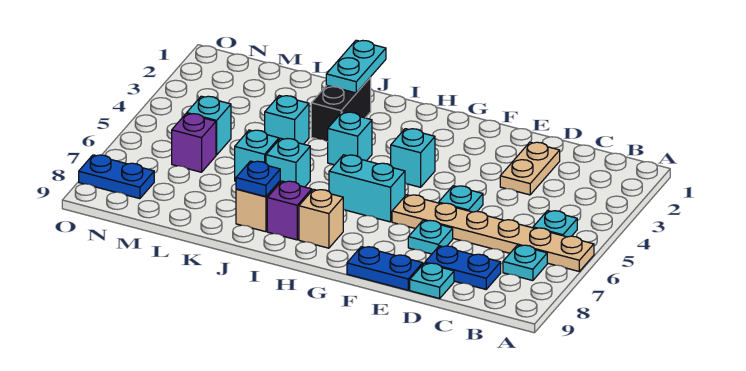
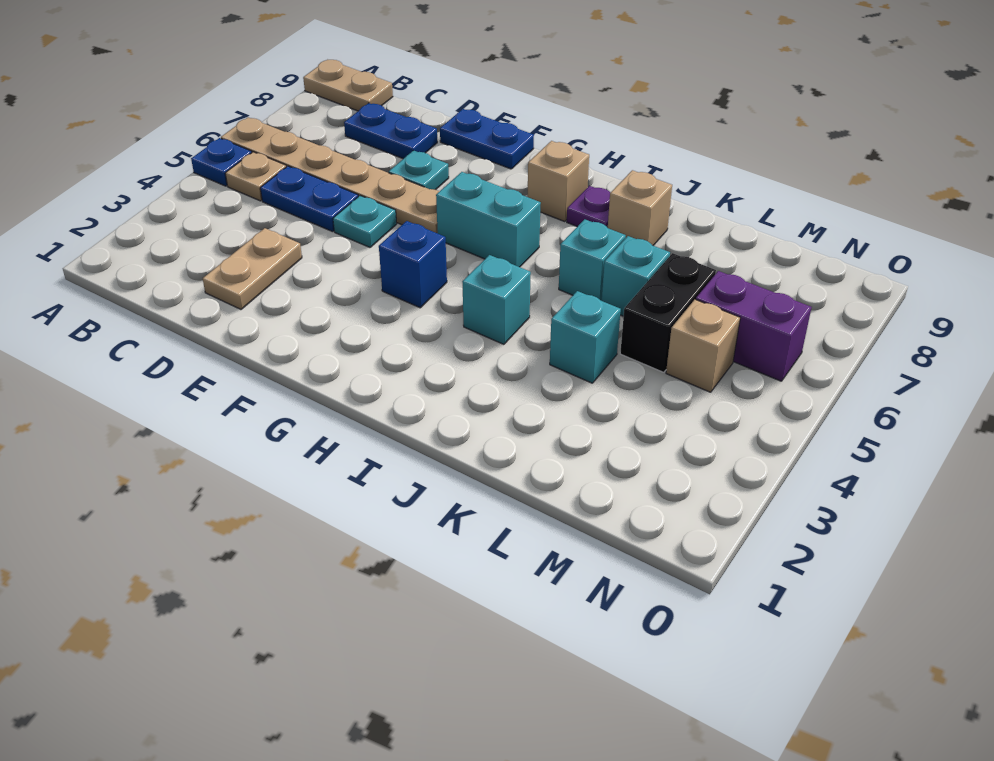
none -> tan 1x2 plate [303,60,393,111]
cyan 1x1 plate [533,211,577,237] -> tan 1x1 plate [225,152,286,201]
cyan 1x1 plate [503,245,547,281] -> none
cyan 1x1 plate [410,263,454,298] -> none
cyan 1x1 brick [391,129,435,187] -> blue 1x1 brick [379,221,447,308]
purple 1x1 brick [267,181,312,240] -> purple 1x1 plate [567,186,610,228]
cyan 1x2 plate [326,40,386,93] -> none
black 1x2 brick [311,77,371,142] -> black 1x2 brick moved to [620,253,716,372]
blue 1x1 plate [236,161,280,197] -> blue 1x1 plate moved to [191,138,252,186]
cyan 1x1 brick [187,96,231,155] -> tan 1x1 brick [666,299,740,392]
purple 1x1 brick [172,113,216,172] -> purple 1x2 brick [696,271,812,381]
blue 1x2 plate [79,155,154,199] -> blue 1x2 plate moved to [260,166,358,232]

